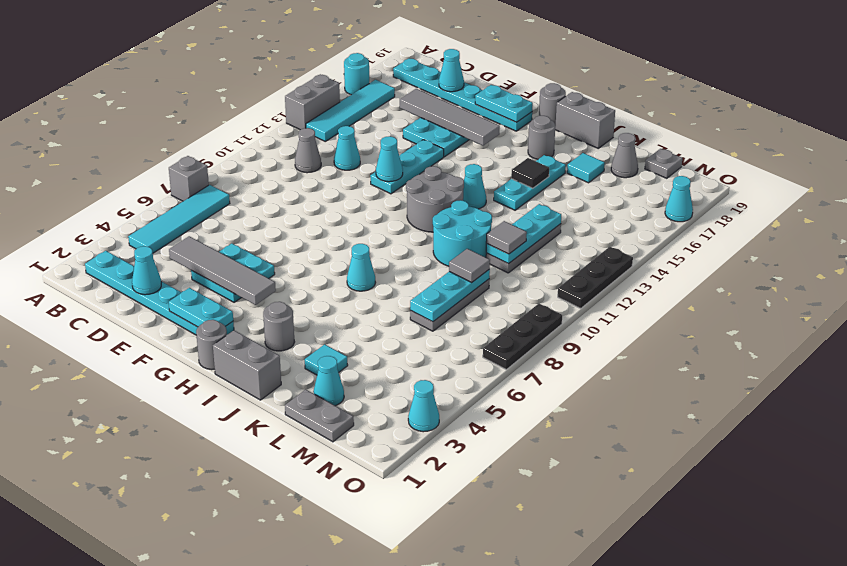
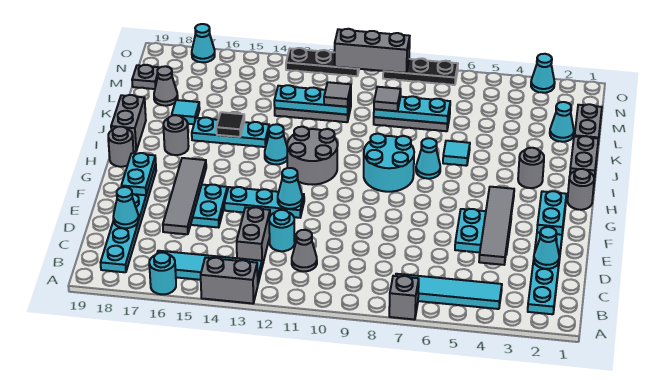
none -> grey 1x2 brick [237,207,270,266]
cyan 1x1 cone [334,126,360,170] -> cyan 1x1 round brick [269,210,295,251]
cyan 2x2 round brick [433,200,492,266] -> cyan 2x2 round brick moved to [364,134,414,192]
cyan 1x1 tile [305,344,348,375] -> cyan 1x1 tile moved to [443,141,470,166]
none -> grey 1x3 brick [335,29,410,73]

